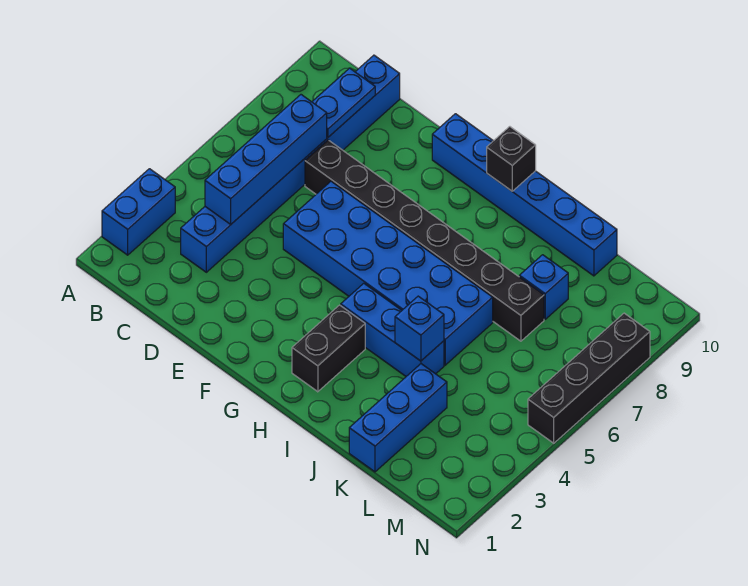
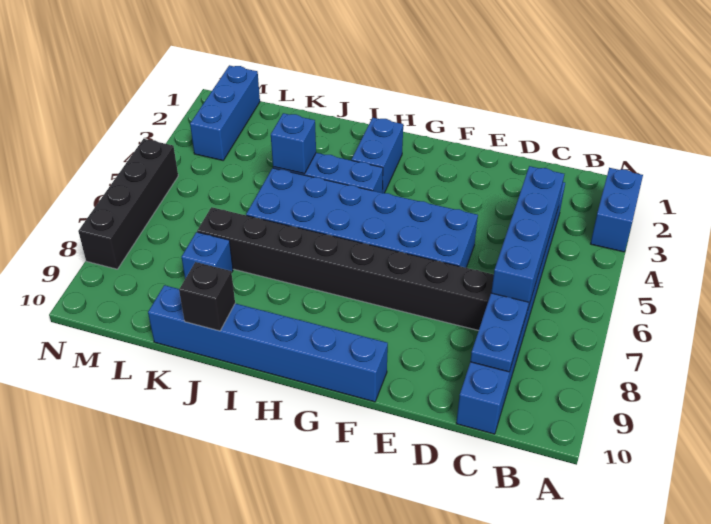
black 1x2 brick [292,305,365,392] -> blue 1x2 brick [352,118,403,193]
black 1x1 brick [487,127,536,191] -> black 1x1 brick moved to [179,262,235,331]
blue 1x3 brick [349,364,447,472] -> blue 1x3 brick moved to [190,65,260,160]

